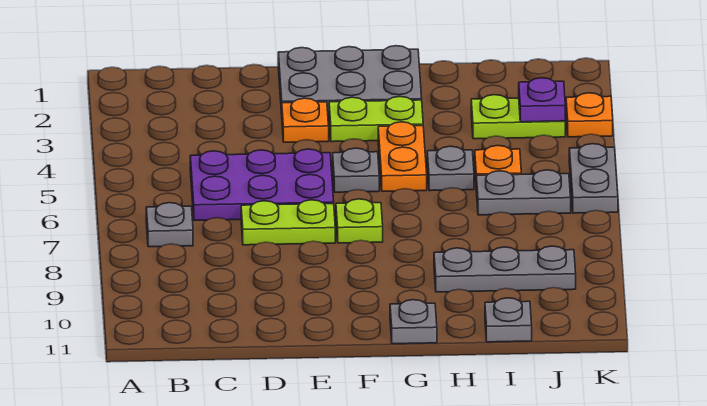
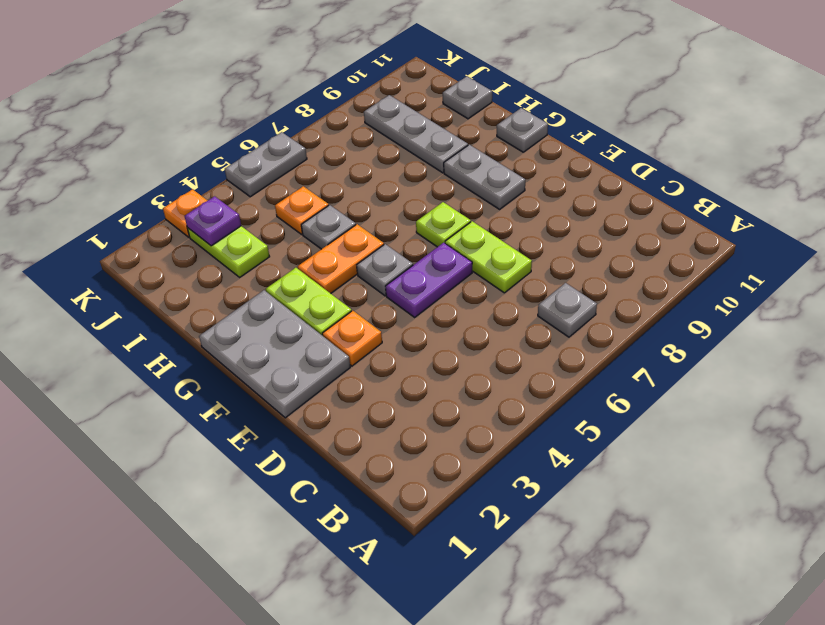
purple 2x3 plate [190,149,334,220] -> purple 1x2 plate [386,243,472,317]
grey 1x2 plate [476,170,571,215] -> grey 1x2 plate moved to [444,145,525,209]

